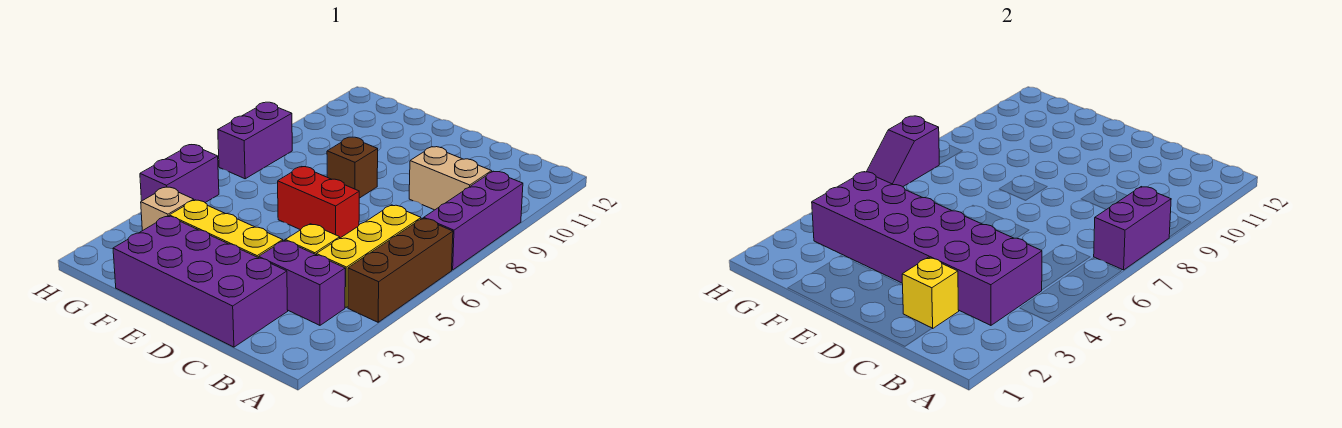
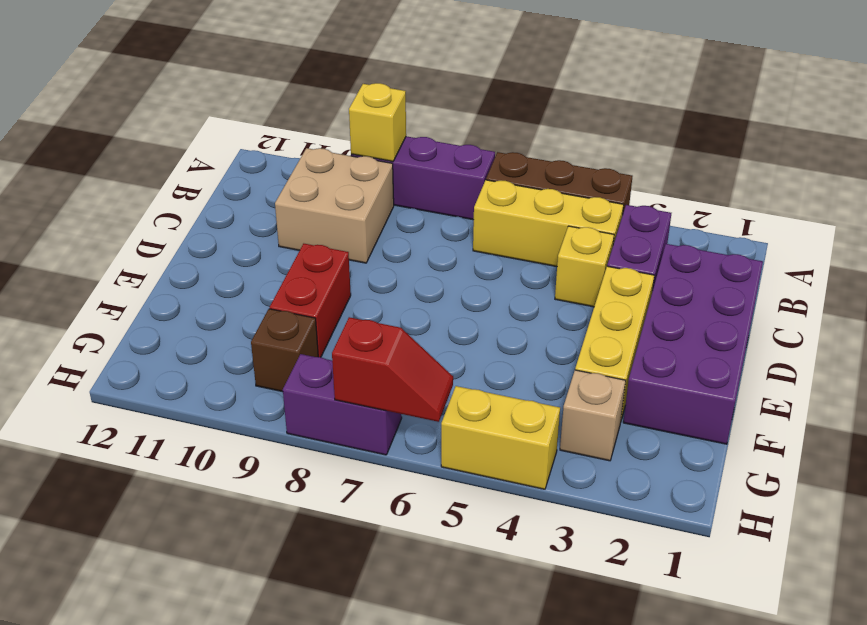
purple 1x2 brick [1094,187,1171,270] -> none
purple 2x6 brick [812,172,1042,325] -> none
tan 1x2 brick [409,147,492,210] -> tan 2x2 brick [275,148,394,263]
yellow 1x1 brick [902,257,959,328] -> yellow 1x1 brick moved to [349,83,406,161]
red 1x2 brick [278,167,359,238] -> red 1x2 brick moved to [270,244,351,357]
brown 1x1 brick [327,137,378,198] -> brown 1x1 brick moved to [251,309,318,392]
purple 1x2 brick [140,145,219,203] -> yellow 1x2 brick [441,386,560,489]
purple 1x2 slope [867,116,939,187] -> red 1x2 slope [332,317,453,422]

